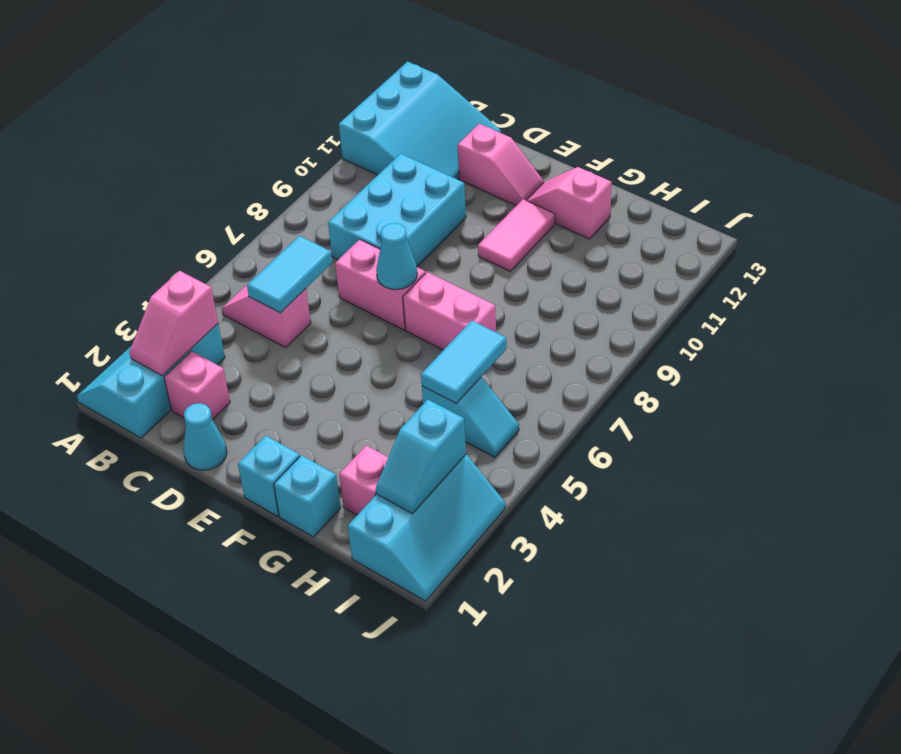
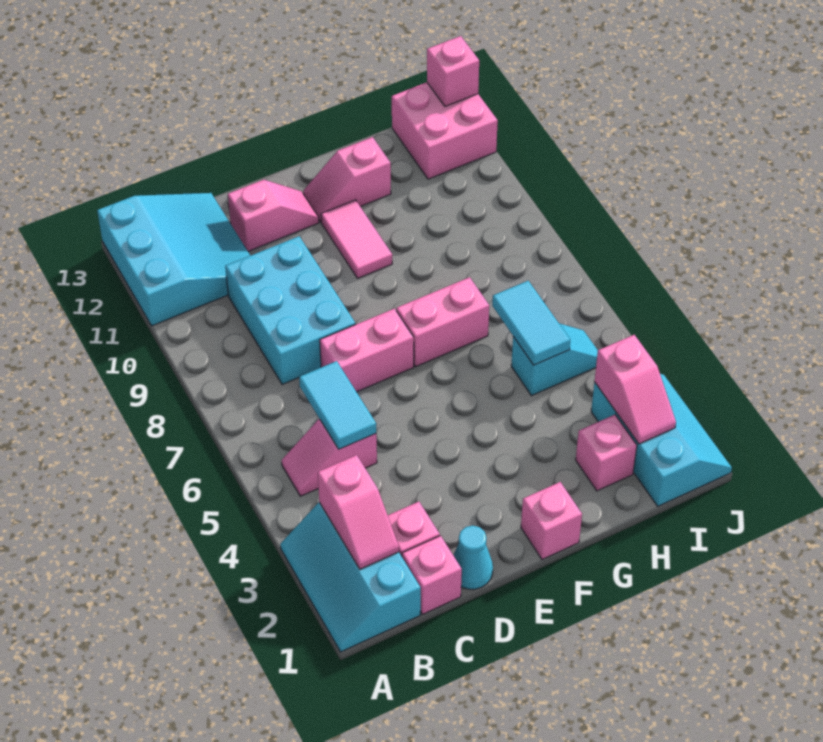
none -> pink 1x1 brick [402,536,462,614]
cyan 1x1 cone [376,223,417,289] -> none
cyan 1x1 brick [238,436,300,516] -> pink 1x1 brick [521,482,582,559]
cyan 1x1 brick [274,455,341,537] -> none
cyan 1x2 slope [376,400,466,514] -> pink 1x2 slope [594,335,676,444]
none -> pink 2x2 brick [392,82,498,179]
none -> pink 1x1 brick [427,36,479,106]

